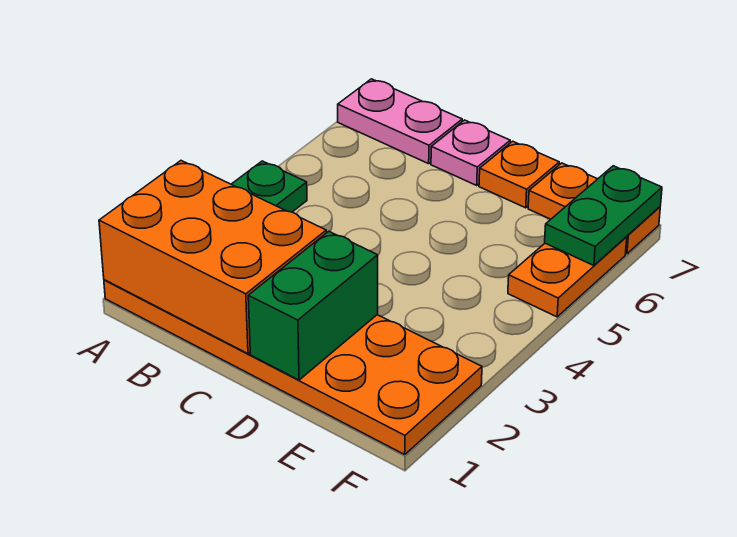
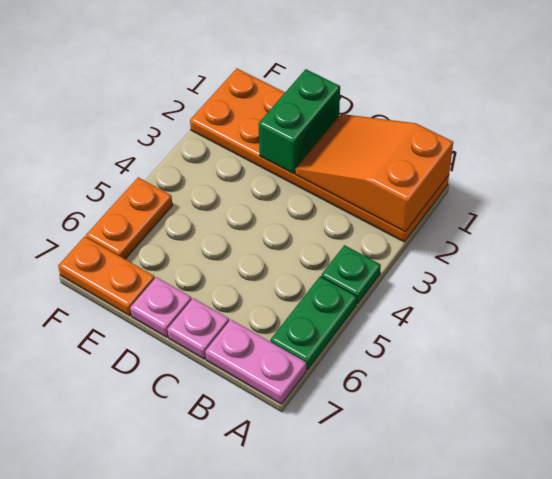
orange 2x3 brick [99,161,326,354] -> orange 2x3 slope [295,114,453,232]
orange 1x1 plate [479,141,559,208] -> pink 1x1 plate [130,277,192,337]
green 1x2 plate [545,166,662,266] -> green 1x2 plate moved to [270,276,357,370]

